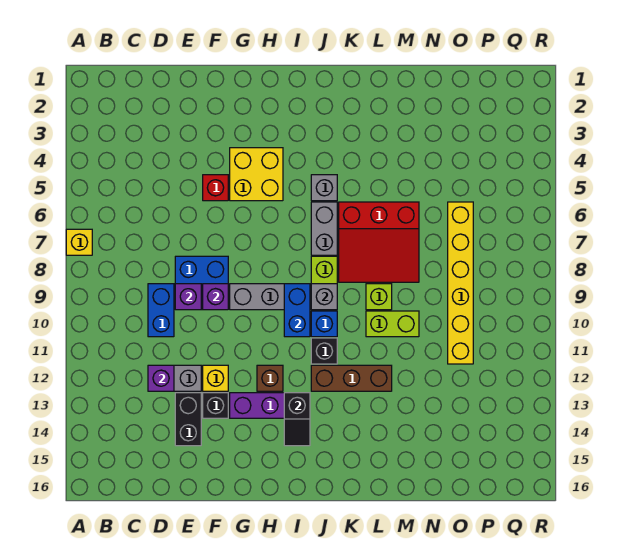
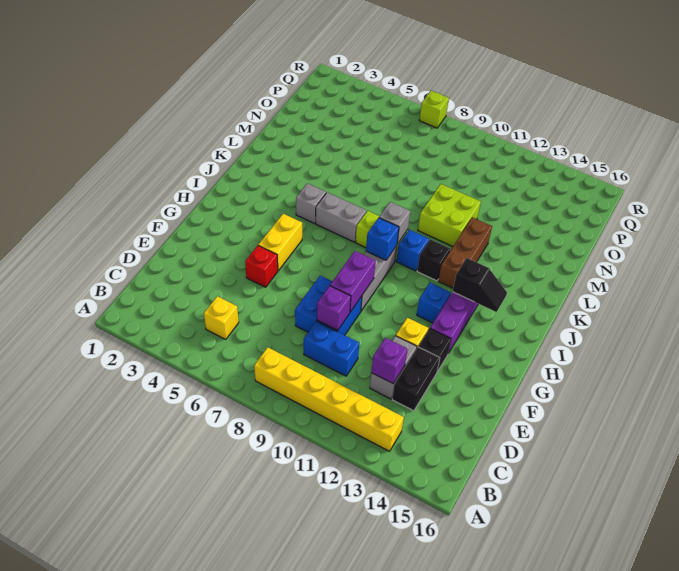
yellow 1x1 brick [66,229,92,255] -> yellow 1x1 brick moved to [204,296,239,339]
black 1x2 brick [175,393,201,446] -> black 1x2 brick turned to [392,347,440,411]
purple 1x1 brick [203,284,228,310] -> purple 1x2 brick [330,251,376,312]
yellow 2x2 brick [230,148,283,201] -> yellow 1x2 brick [258,214,302,271]
brown 1x1 brick [257,365,283,391] -> blue 1x1 brick [417,283,451,323]
blue 1x2 brick [284,284,310,337] -> blue 1x1 brick [366,218,399,260]
red 3x3 slope [339,202,419,282] -> none
lime 1x1 brick [366,284,392,310] -> lime 1x1 brick moved to [419,91,449,128]
lime 1x2 brick [366,311,419,337] -> lime 2x2 brick [418,184,481,246]
yellow 1x6 brick [448,202,473,364] -> yellow 1x6 brick moved to [254,347,404,451]

